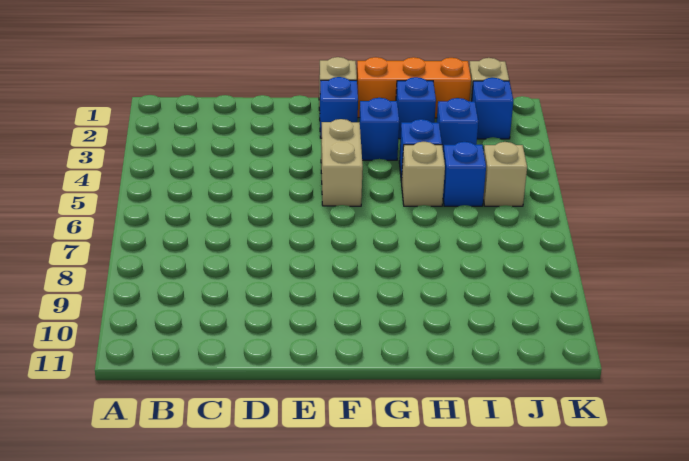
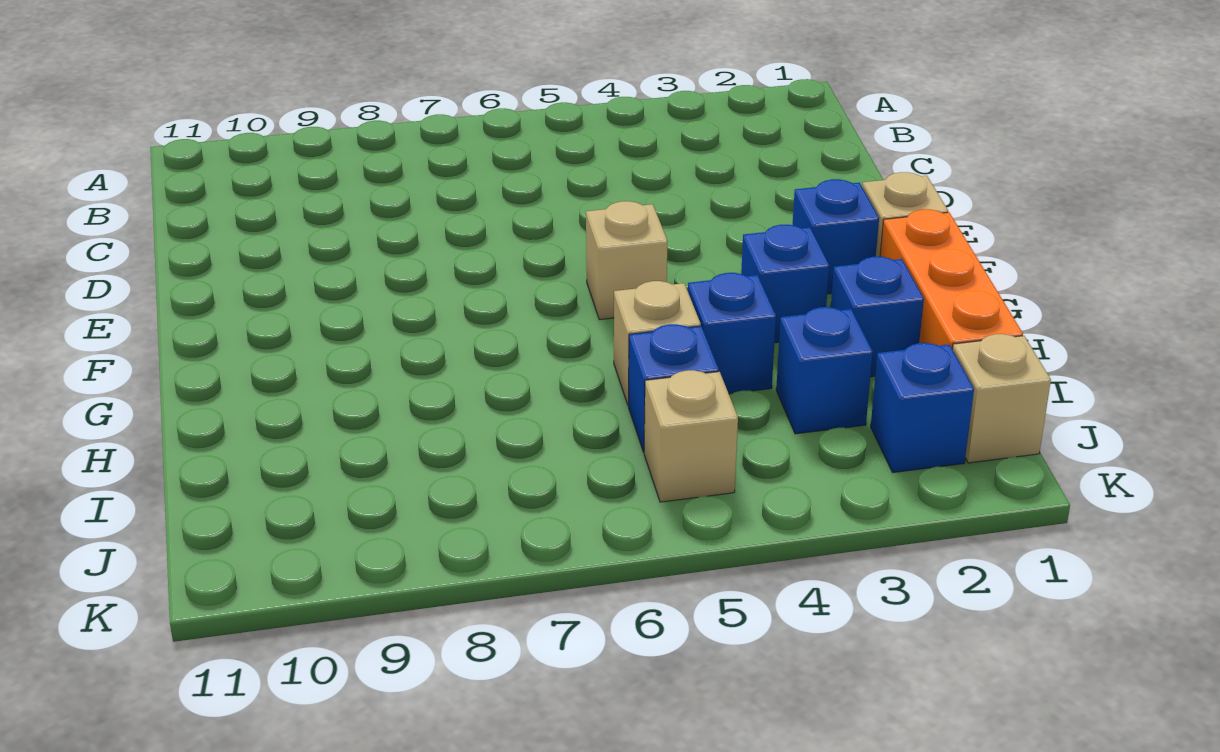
tan 1x2 brick [321,119,363,206] -> tan 1x1 brick [586,201,668,320]

